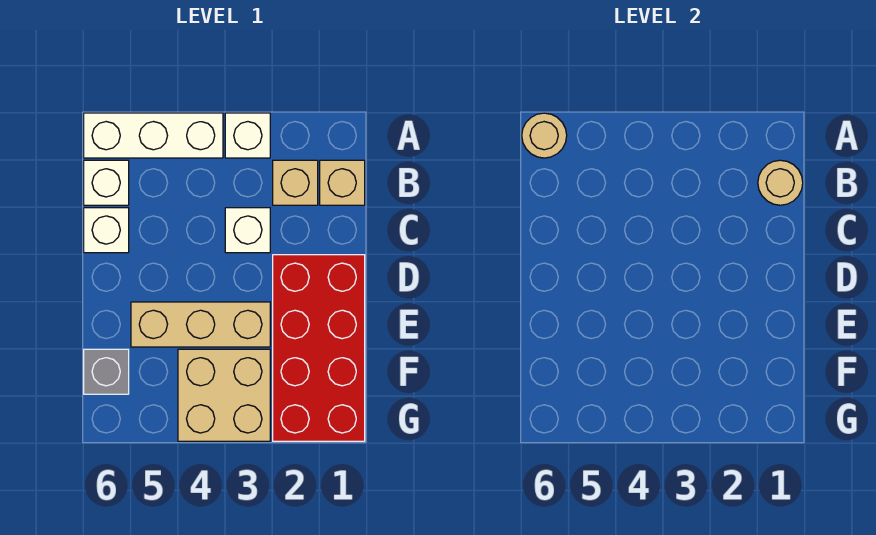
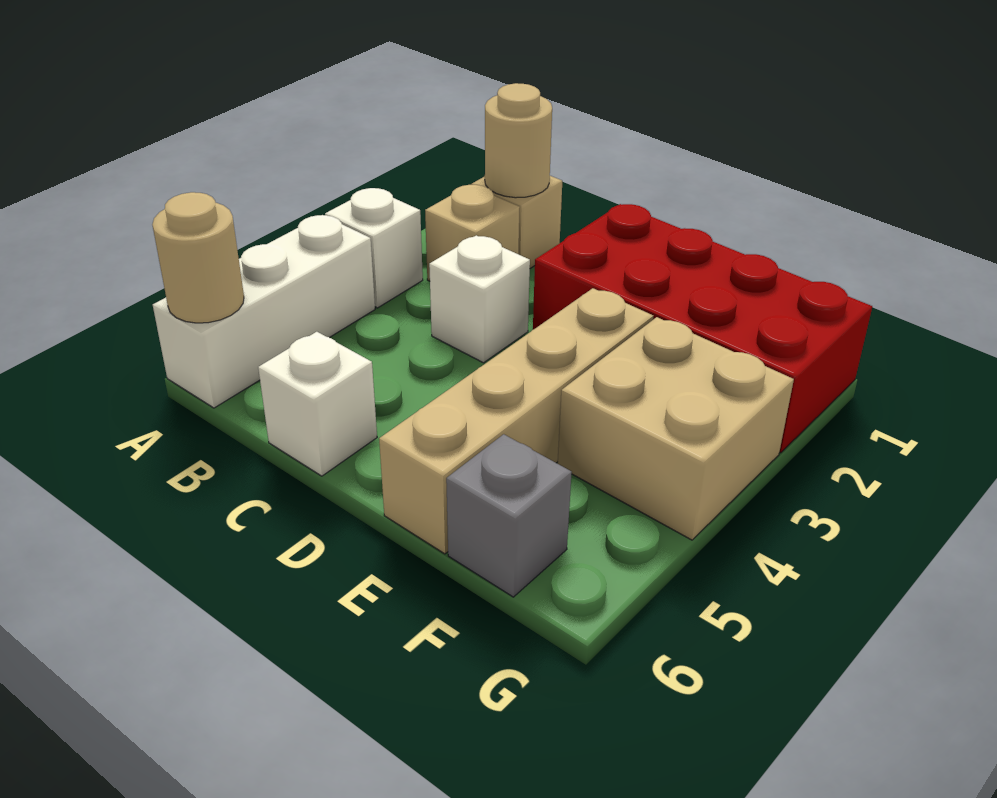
white 1x1 brick [84,160,129,205] -> none
tan 1x3 brick [131,302,270,347] -> tan 1x4 brick [379,288,653,554]

